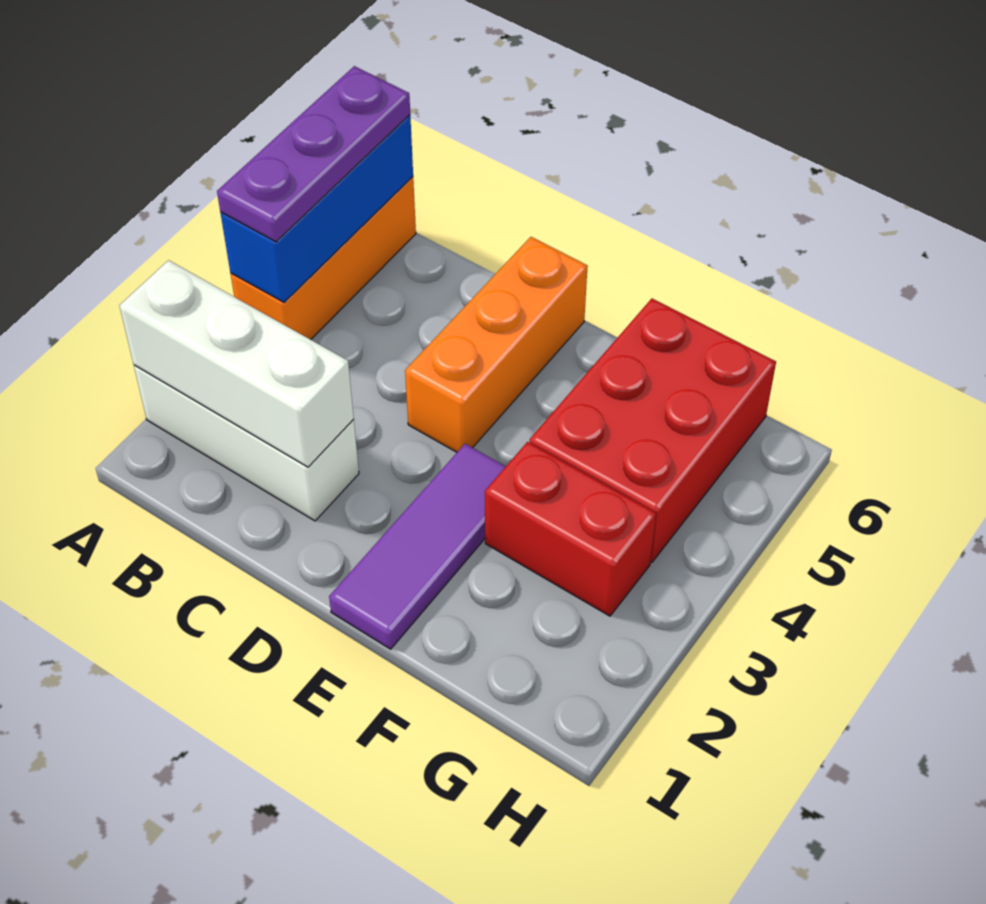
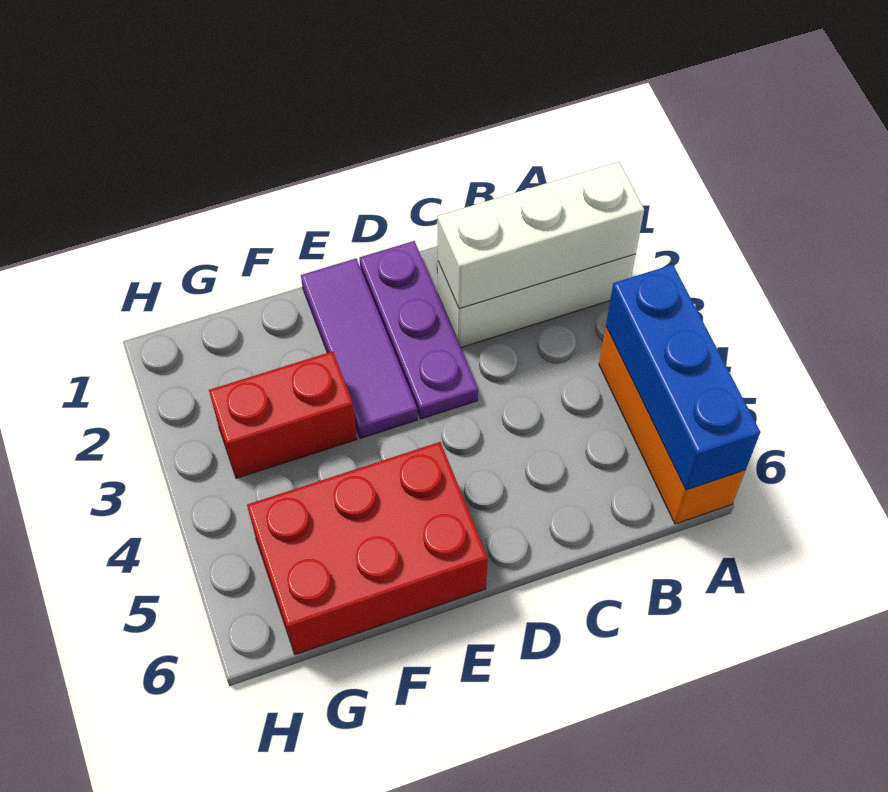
purple 1x3 plate [217,66,410,242] -> purple 1x3 plate moved to [359,241,478,419]
orange 1x3 brick [405,237,588,452] -> none
red 2x3 brick [530,299,776,563] -> red 2x3 brick turned to [247,442,488,655]

